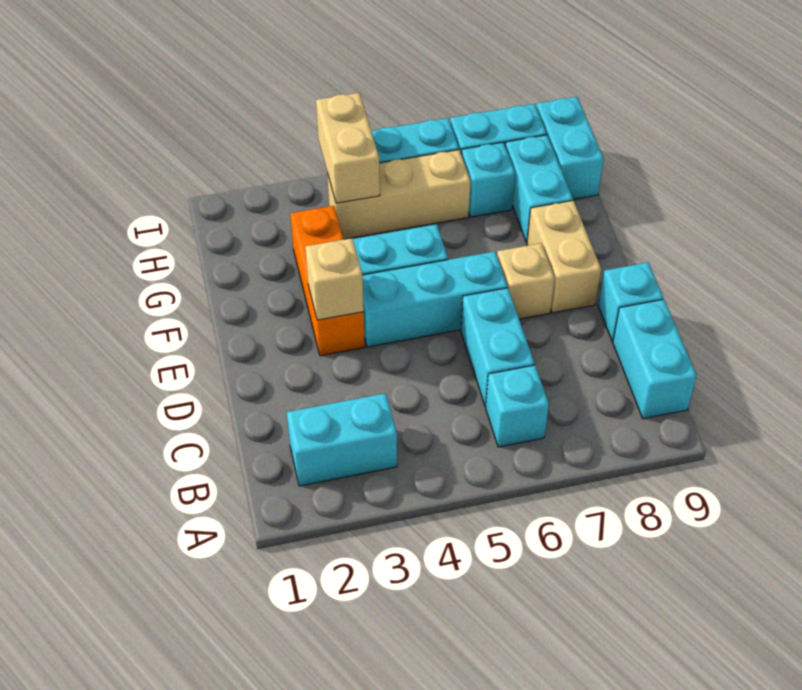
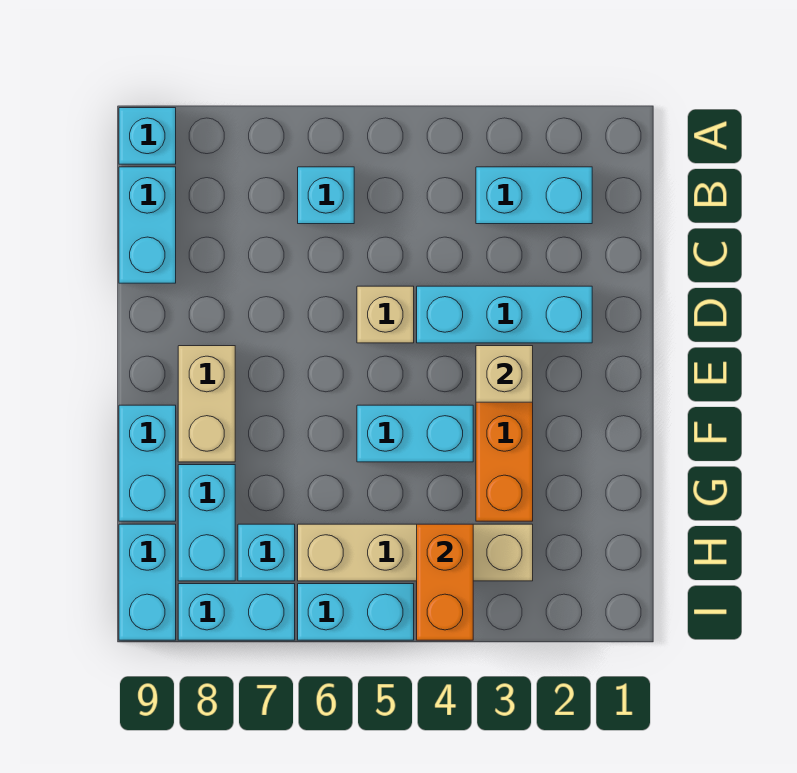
cyan 1x2 brick [461,288,535,407] -> cyan 1x2 brick moved to [119,405,176,521]
cyan 1x1 brick [598,263,663,341] -> cyan 1x1 brick moved to [119,108,176,164]
cyan 1x3 brick [362,252,507,347] -> cyan 1x3 brick moved to [417,286,592,343]
tan 1x1 brick [497,243,555,319] -> tan 1x1 brick moved to [357,286,414,343]
tan 1x3 brick [327,150,470,239] -> tan 1x4 brick [298,524,533,581]
tan 1x2 brick [316,93,380,203] -> orange 1x2 brick [417,524,473,640]

